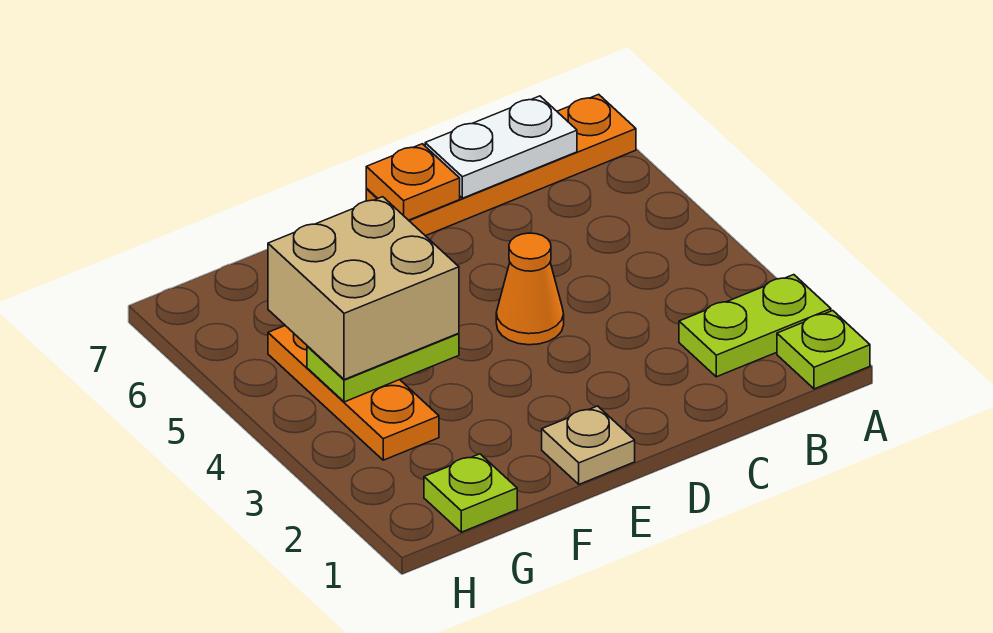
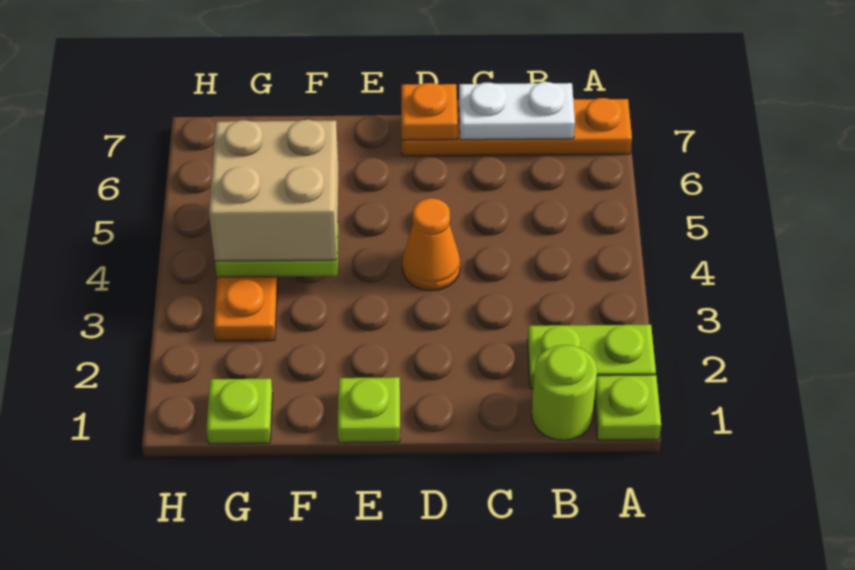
none -> lime 1x1 round brick [531,345,597,440]
tan 1x1 plate [542,406,635,484] -> lime 1x1 plate [337,377,400,443]

